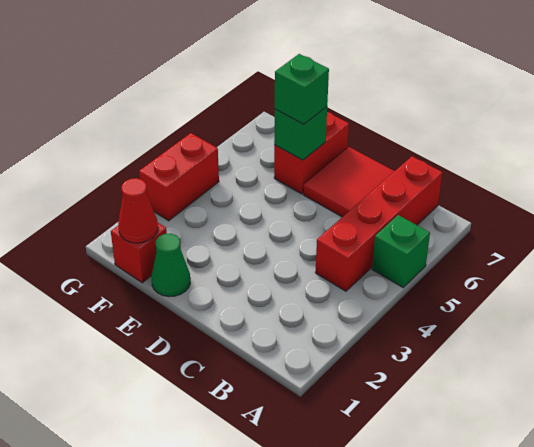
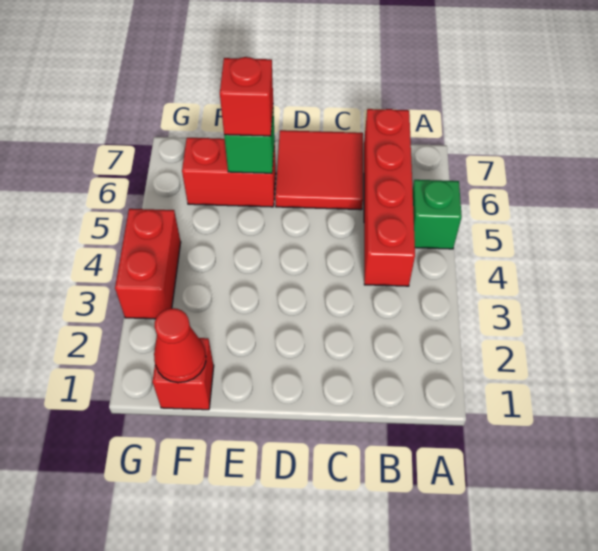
green 1x1 cone [151,234,190,297] -> none
red 1x2 brick [274,112,349,194] -> red 1x2 brick turned to [182,138,276,207]
green 1x1 brick [275,54,329,124] -> red 1x1 brick [220,57,273,136]

